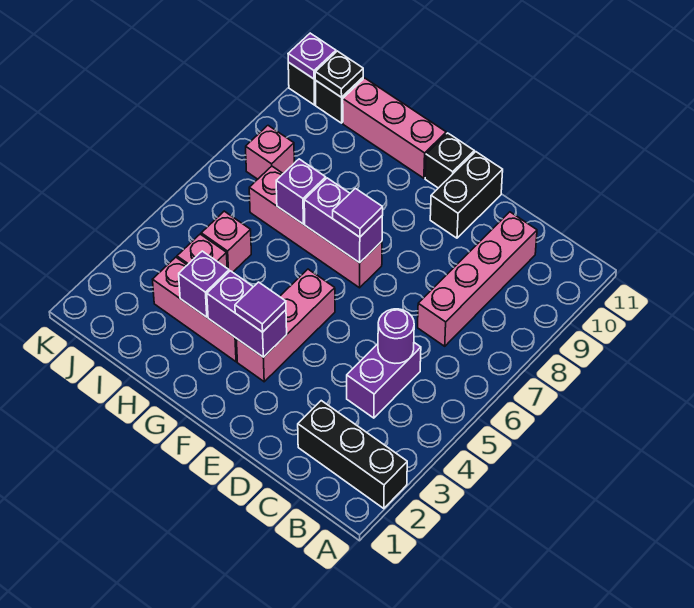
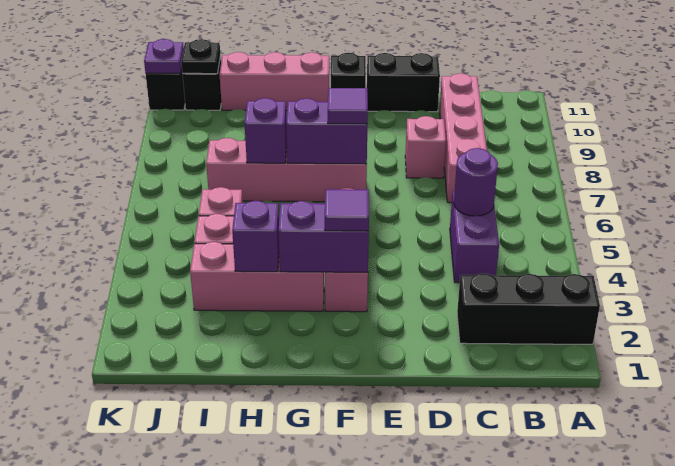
black 1x2 brick [430,152,503,238] -> black 1x2 brick turned to [367,53,440,112]
pink 1x1 brick [246,126,294,179] -> pink 1x1 brick moved to [405,116,446,178]

